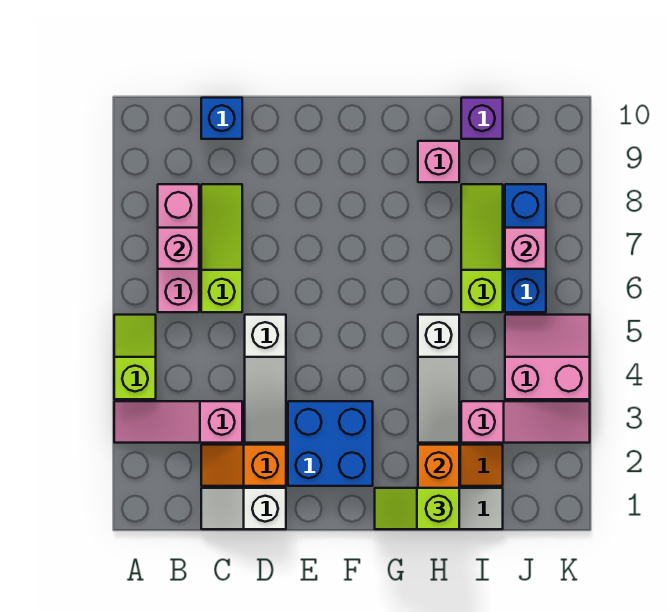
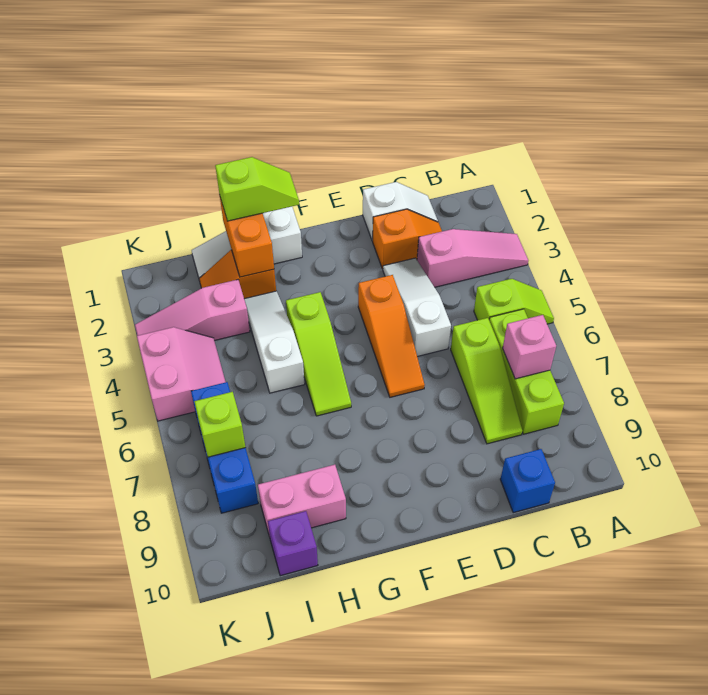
lime 1x2 slope [114,315,156,399] -> lime 1x2 slope turned to [474,279,554,324]
pink 1x3 brick [158,184,199,312] -> lime 1x3 brick [489,309,564,434]
blue 2x2 brick [288,401,373,486] -> none
none -> orange 1x3 slope [358,275,425,397]
pink 1x1 brick [418,141,459,182] -> pink 1x2 brick [258,465,346,537]
lime 1x3 slope [461,184,503,312] -> lime 1x3 slope moved to [286,292,351,416]
pink 2x2 slope [505,315,590,399] -> pink 2x2 slope turned to [137,327,225,421]
pink 1x1 brick [505,228,546,269] -> lime 1x1 brick [194,392,245,457]

